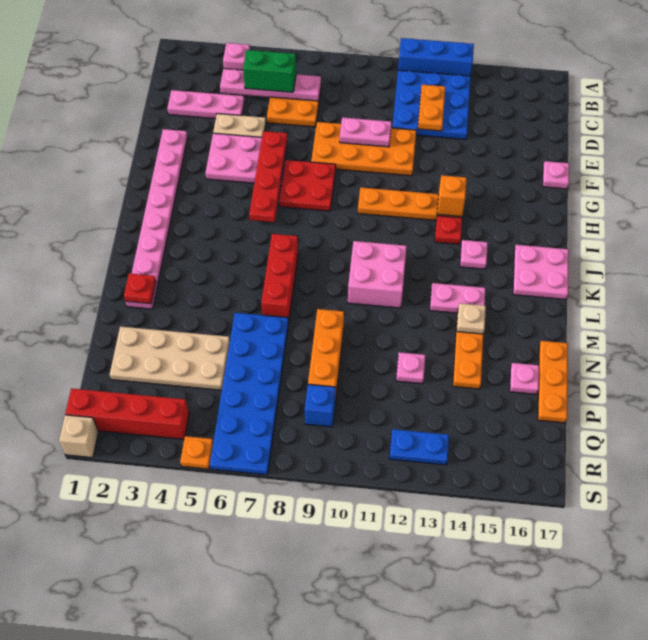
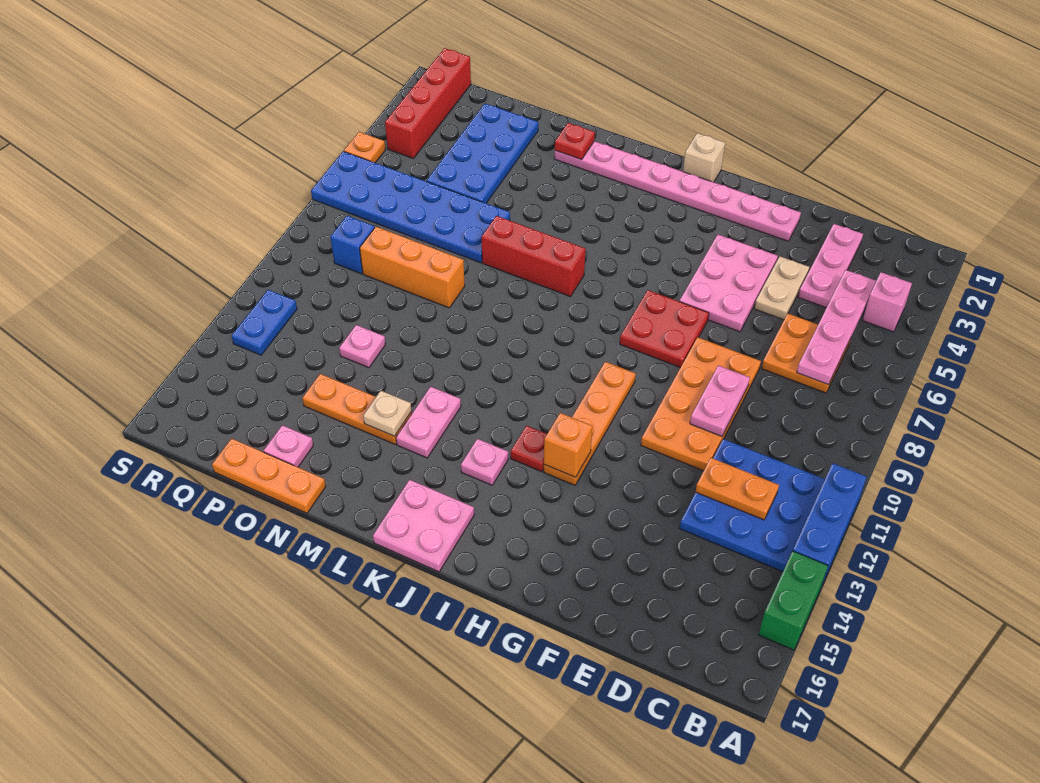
green 1x2 brick [243,50,296,92] -> green 1x2 brick moved to [759,551,828,650]
red 1x4 plate [249,131,287,222] -> none
pink 1x1 plate [543,161,569,189] -> none
pink 2x2 brick [348,241,407,308] -> none
tan 2x4 plate [110,327,230,390] -> blue 2x4 plate [427,104,538,203]
tan 1x1 brick [59,415,98,458] -> tan 1x1 brick moved to [683,133,725,182]

